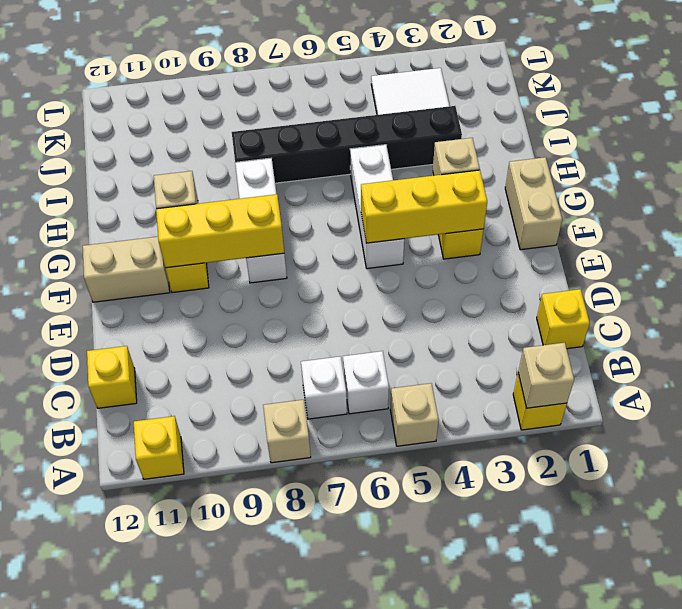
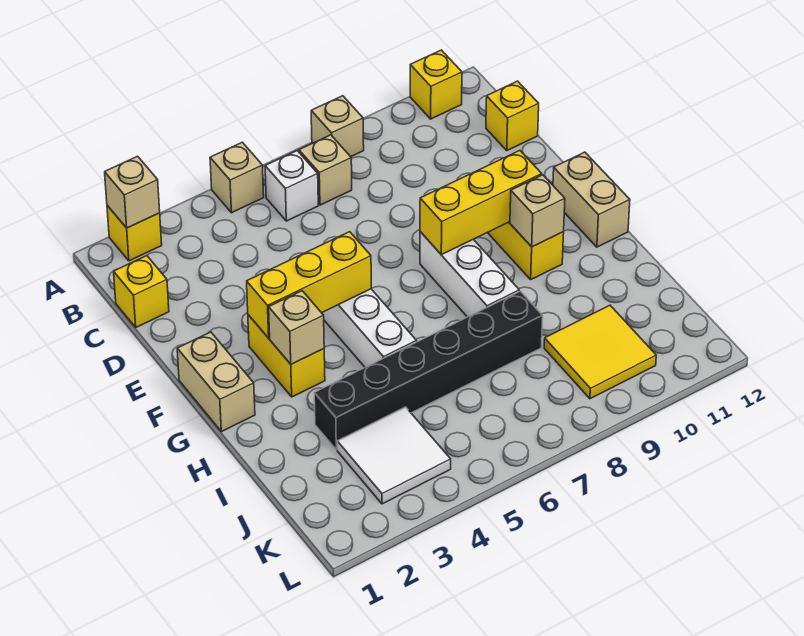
white 1x1 brick [301,356,347,419] -> tan 1x1 brick [299,135,352,205]
tan 1x2 brick [83,237,170,302] -> tan 1x2 brick turned to [553,152,630,247]
none -> yellow 2x2 tile [544,305,656,399]

